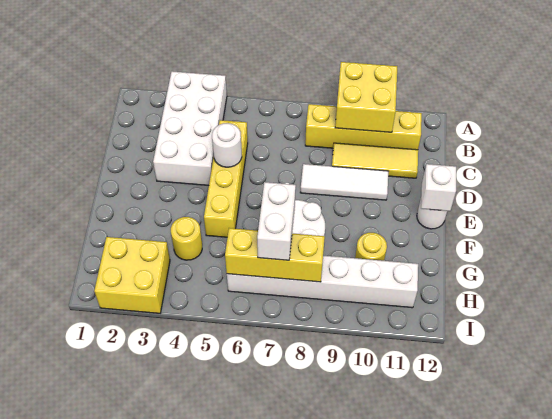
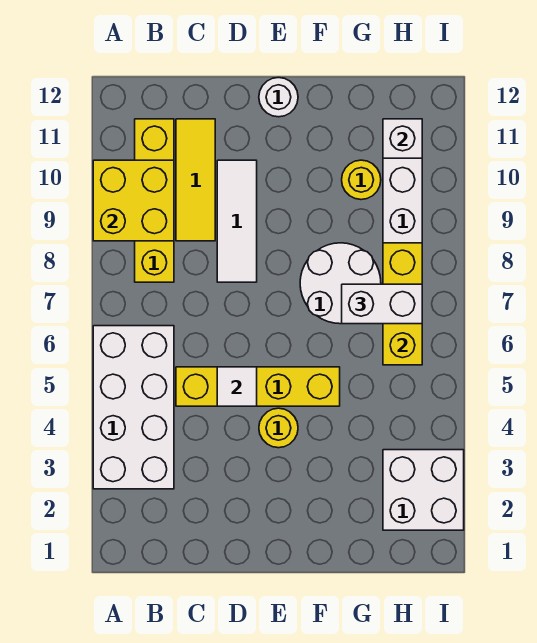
white 2x4 brick [153,71,227,185] -> white 2x4 brick turned to [93,326,174,489]
white 1x1 round brick [212,123,242,167] -> white 1x1 tile [217,367,257,406]
white 1x1 brick [421,164,456,211] -> white 1x1 brick moved to [383,119,422,158]
yellow 1x1 round brick [171,217,202,260] -> yellow 1x1 round brick moved to [259,408,298,448]
yellow 2x2 brick [94,237,170,313] -> white 2x2 brick [383,450,464,530]

